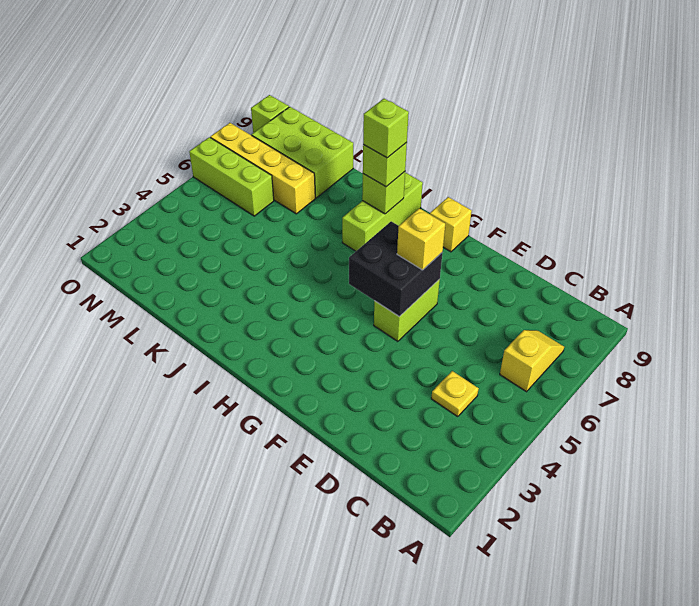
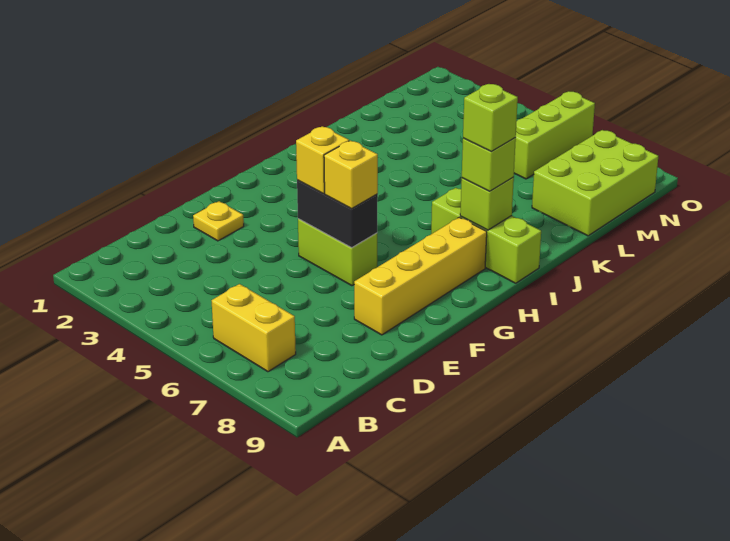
yellow 1x2 slope [500,330,564,392] -> yellow 1x2 brick [212,284,296,372]
yellow 1x1 plate [431,371,479,417] -> yellow 1x1 plate moved to [193,201,244,241]
black 2x2 brick [349,221,442,317] -> black 1x2 brick [297,180,378,248]
yellow 1x1 brick [430,197,472,252] -> yellow 1x1 brick moved to [296,126,349,193]
yellow 1x4 brick [210,123,315,214] -> yellow 1x4 brick moved to [354,217,487,335]
lime 1x1 brick [251,95,289,133] -> none

